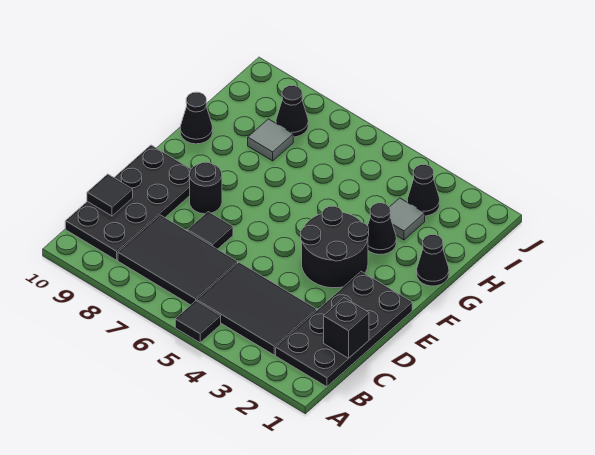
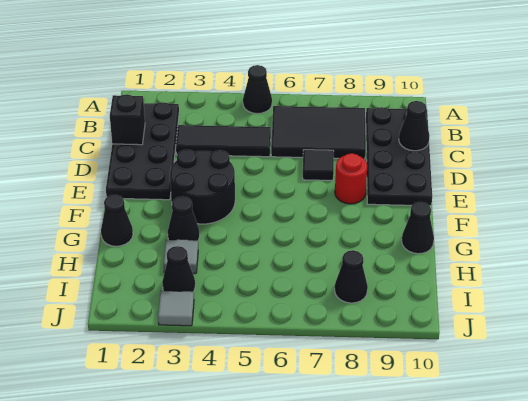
black 1x1 tile [175,301,221,343] -> black 1x1 cone [243,65,272,114]
black 2x3 tile [197,263,317,355] -> black 1x3 tile [176,125,271,157]
black 1x1 tile [87,174,133,216] -> black 1x1 cone [399,101,429,151]
black 1x1 round brick [190,162,222,214] -> red 1x1 round brick [335,153,367,204]
grey 1x1 tile [248,119,293,161] -> grey 1x1 tile moved to [158,291,194,326]

